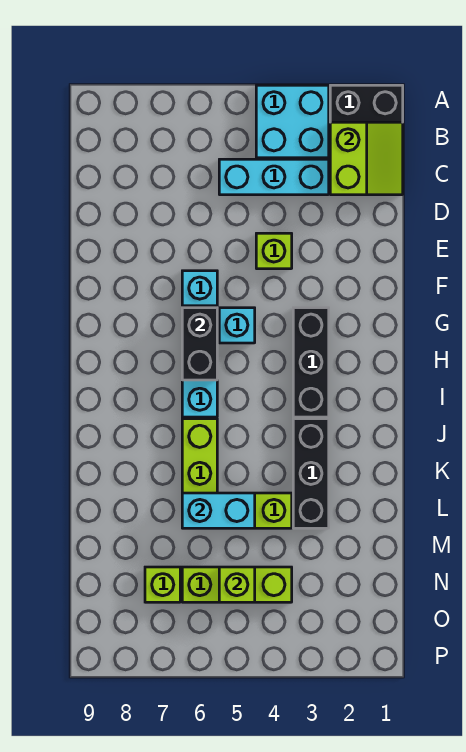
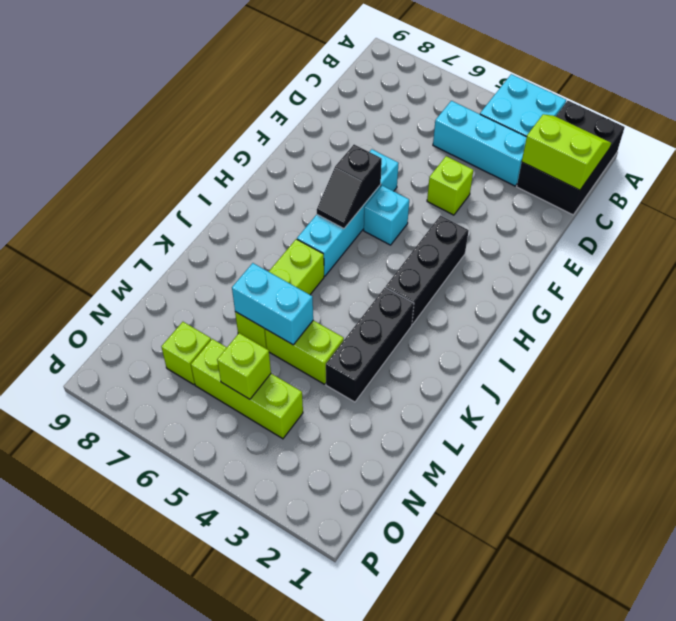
lime 2x2 slope [330,122,403,195] -> lime 2x2 slope turned to [522,114,611,190]
black 1x2 brick [182,308,217,380] -> black 1x2 slope [317,144,382,229]

